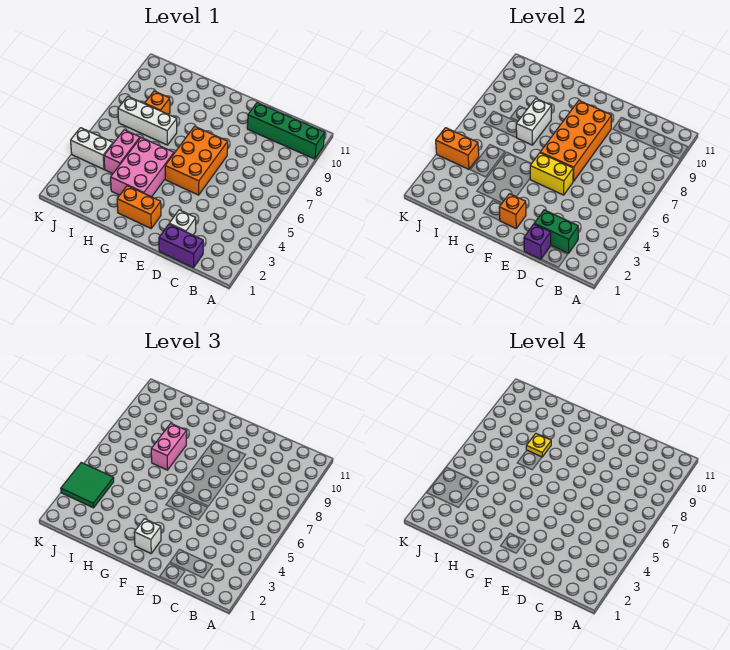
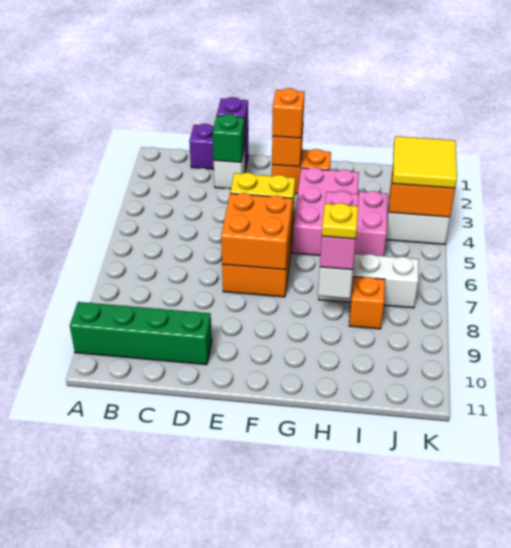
green 1x2 brick [534,210,578,253] -> green 1x1 brick [213,114,245,162]
orange 2x4 brick [540,101,612,181] -> orange 2x2 brick [221,193,293,270]
white 1x1 brick [134,519,161,553] -> orange 1x1 brick [272,88,305,138]
green 2x2 tile [61,463,114,508] -> yellow 2x2 tile [393,136,457,188]

